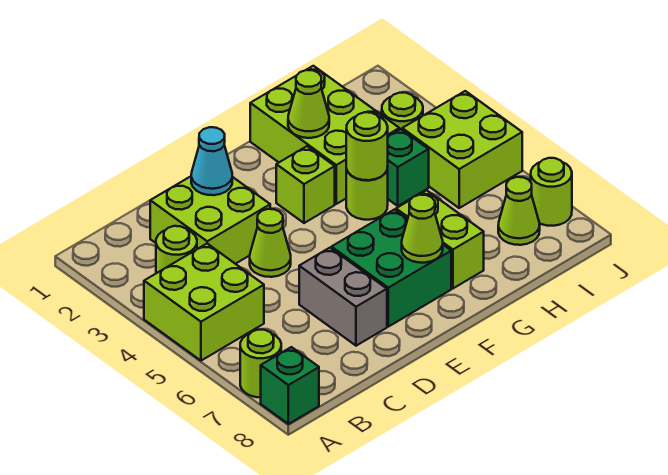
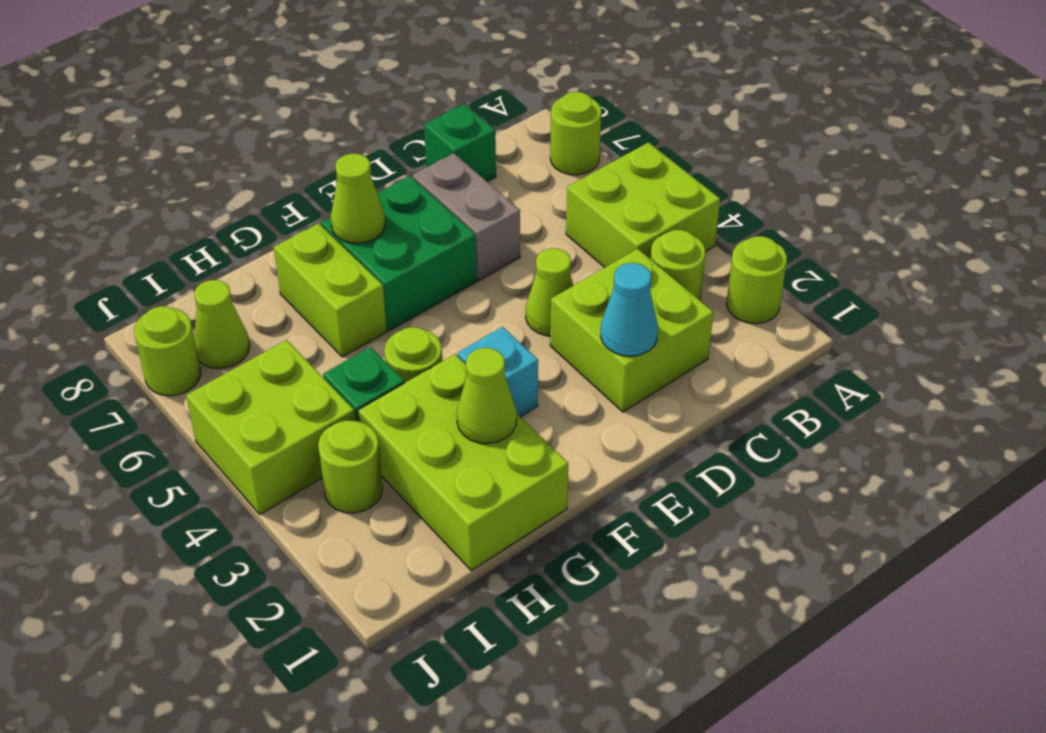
green 1x1 brick [261,347,319,424] -> green 1x1 brick moved to [424,104,496,182]
lime 1x1 brick [276,146,335,223] -> cyan 1x1 brick [457,327,538,417]
lime 1x1 round brick [346,112,388,180] -> lime 1x1 round brick moved to [727,236,787,324]

